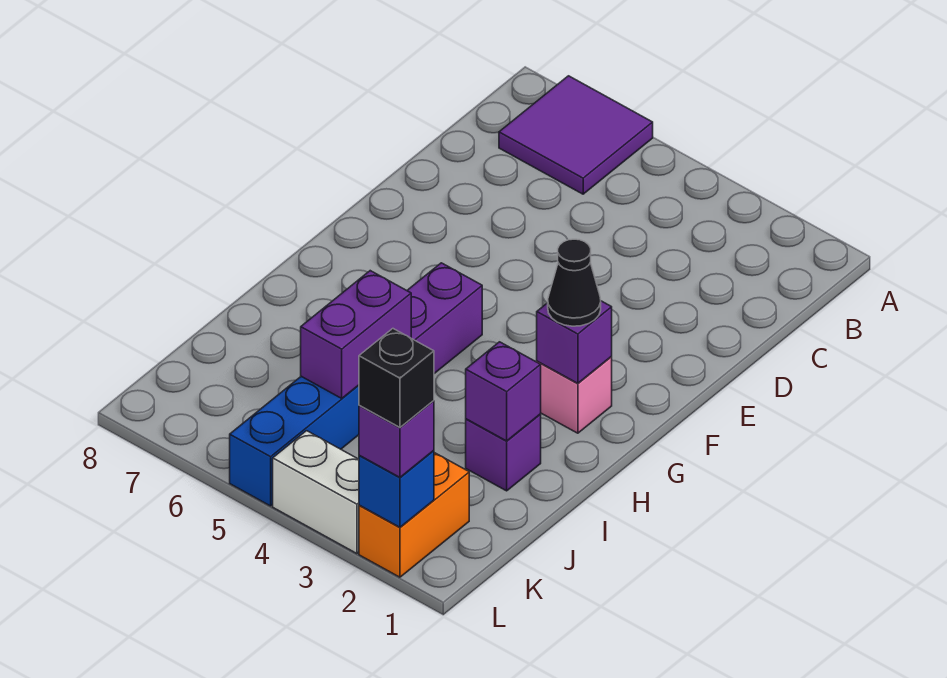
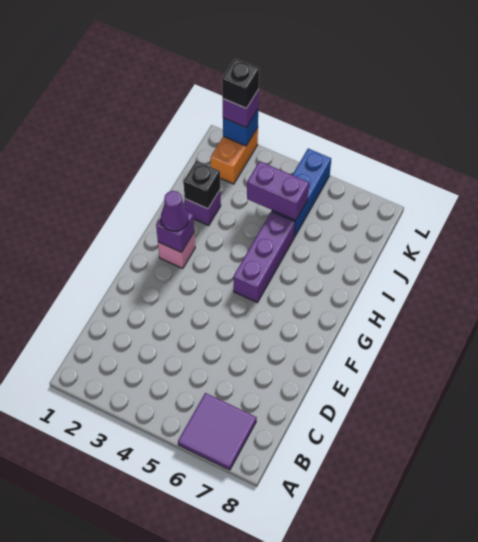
black 1x1 cone [548,239,601,326] -> purple 1x1 cone [161,191,188,231]
purple 1x1 brick [466,342,541,441] -> black 1x1 brick [184,161,220,209]
purple 1x2 brick [301,271,411,398] -> purple 1x2 brick turned to [247,161,309,220]
white 1x2 brick [273,431,359,554] -> none

